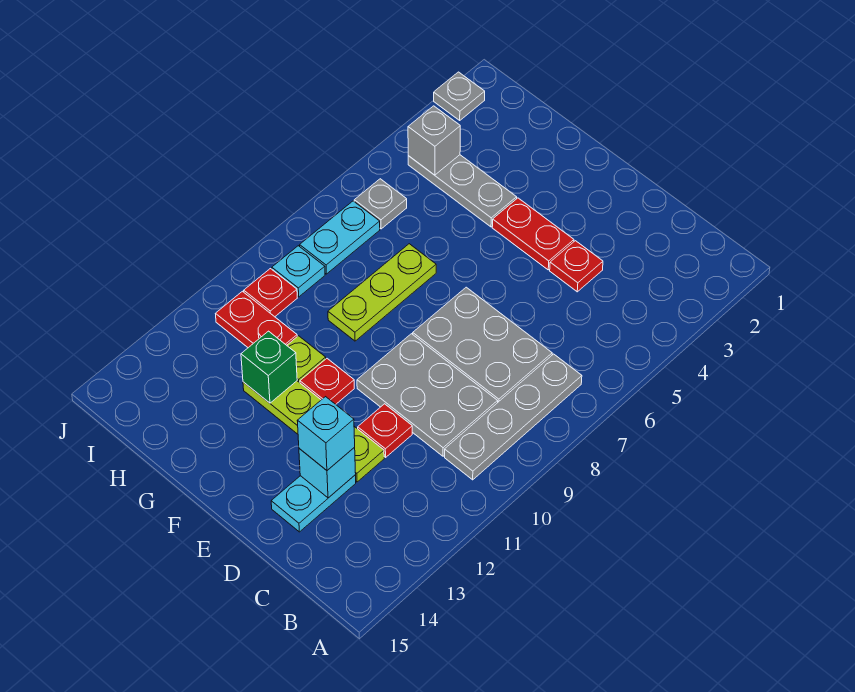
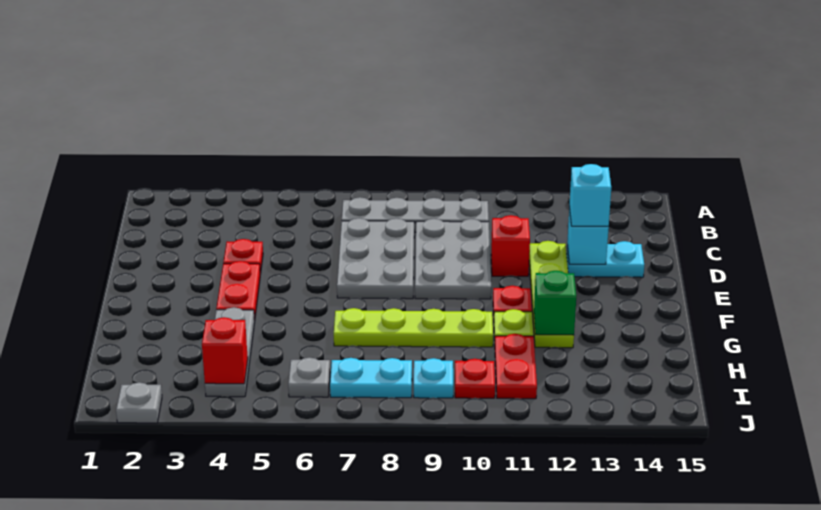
red 1x1 plate [358,404,412,457] -> red 1x1 brick [491,215,530,276]
lime 1x3 plate [328,244,436,341] -> lime 1x4 plate [334,308,493,347]
grey 1x1 brick [408,106,460,175] -> red 1x1 brick [202,317,248,384]

